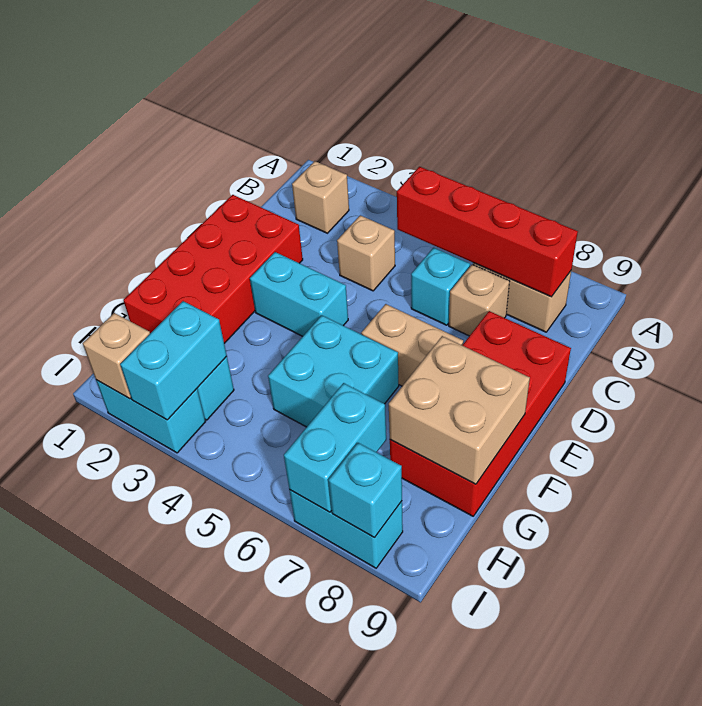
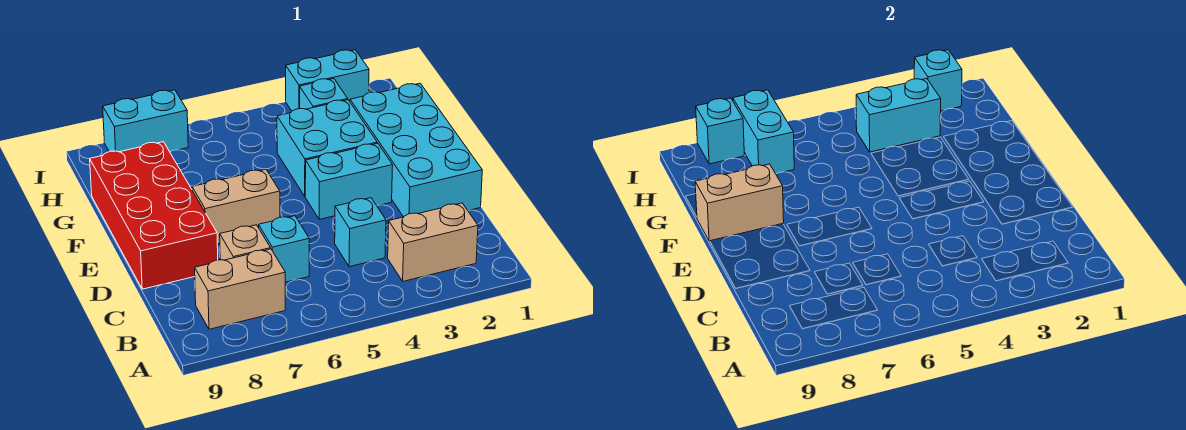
tan 1x1 brick [292,161,349,233] -> tan 1x2 brick [388,203,478,281]
red 1x4 brick [397,167,578,297] -> none
tan 1x1 brick [337,215,395,291] -> cyan 1x1 brick [335,198,386,267]
red 2x4 brick [124,195,303,344] -> cyan 2x4 brick [350,83,482,217]
cyan 2x2 brick [268,315,399,427] -> cyan 2x2 brick moved to [277,100,377,196]
tan 2x2 brick [389,336,530,484] -> tan 1x2 brick [695,164,784,241]
cyan 1x2 brick [120,301,227,420] -> cyan 1x2 brick turned to [856,79,941,152]
tan 1x1 brick [83,313,150,399] -> cyan 1x1 brick [914,50,962,111]

